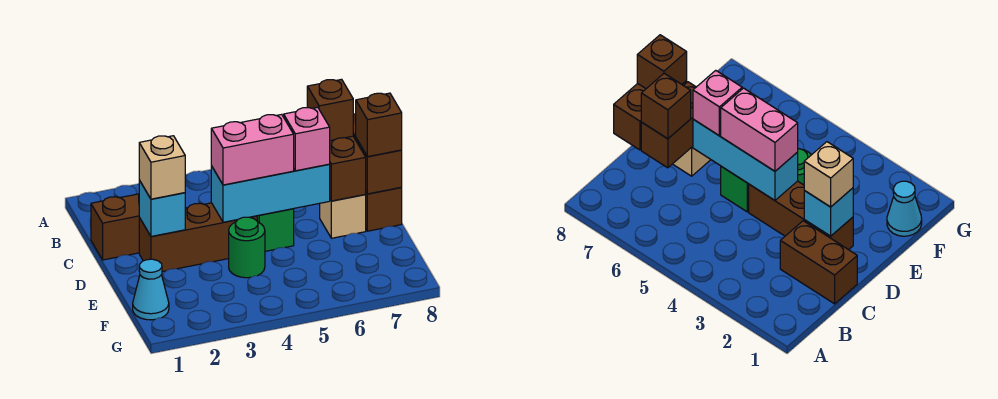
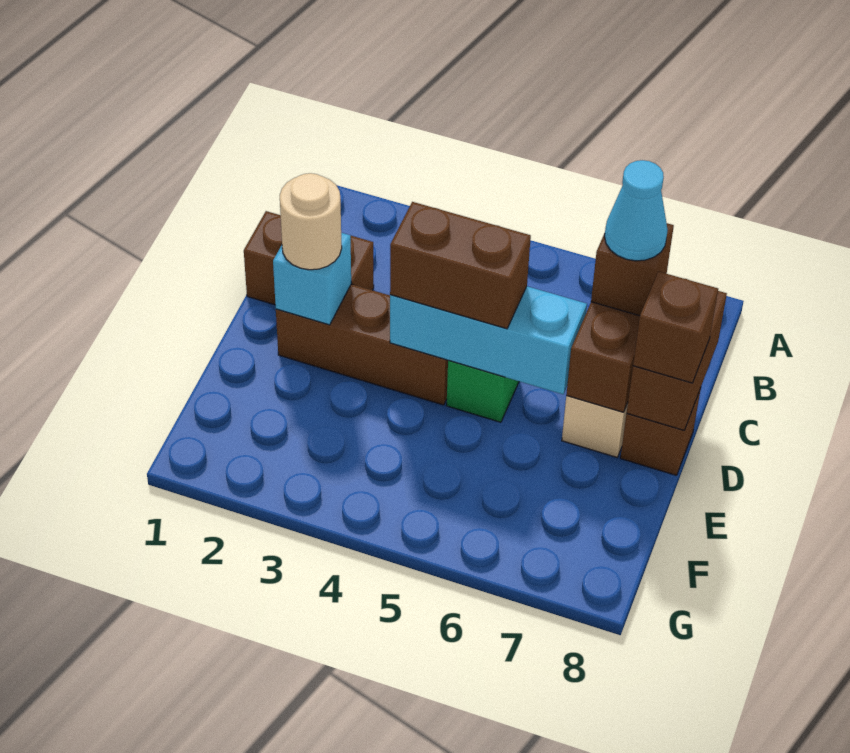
tan 1x1 brick [139,136,185,199] -> tan 1x1 round brick [280,173,342,270]
pink 1x2 brick [211,114,294,185] -> brown 1x2 brick [390,202,531,329]
pink 1x1 brick [284,107,330,171] -> none
green 1x1 round brick [229,217,265,278] -> none
cyan 1x1 cone [133,259,169,320] -> cyan 1x1 cone moved to [605,160,668,261]

